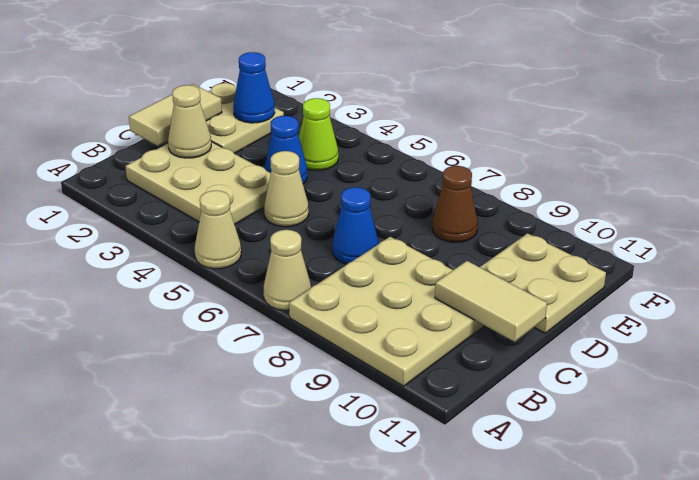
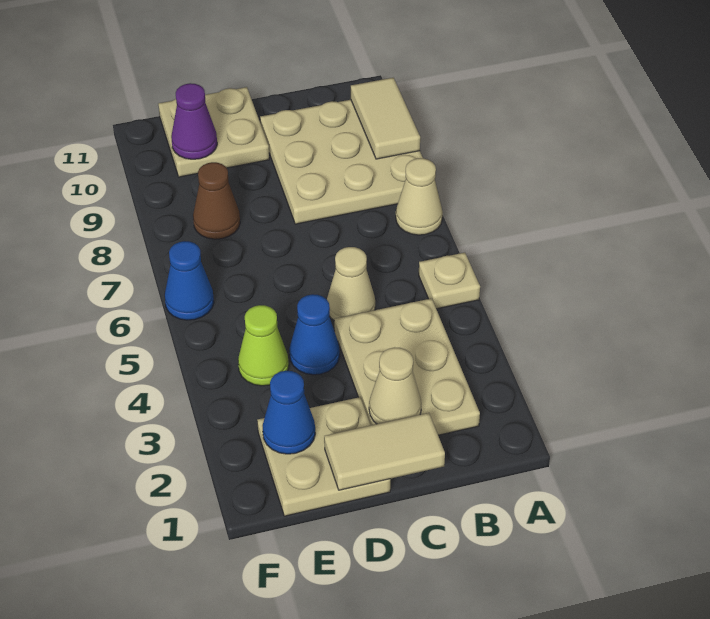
tan 1x1 cone [195,190,241,269] -> tan 1x1 plate [419,253,480,309]
blue 1x1 cone [333,187,378,264] -> blue 1x1 cone moved to [165,241,214,320]
tan 1x2 tile [435,261,547,342] -> tan 1x2 tile moved to [351,78,420,159]
none -> purple 1x1 cone [171,83,217,159]

